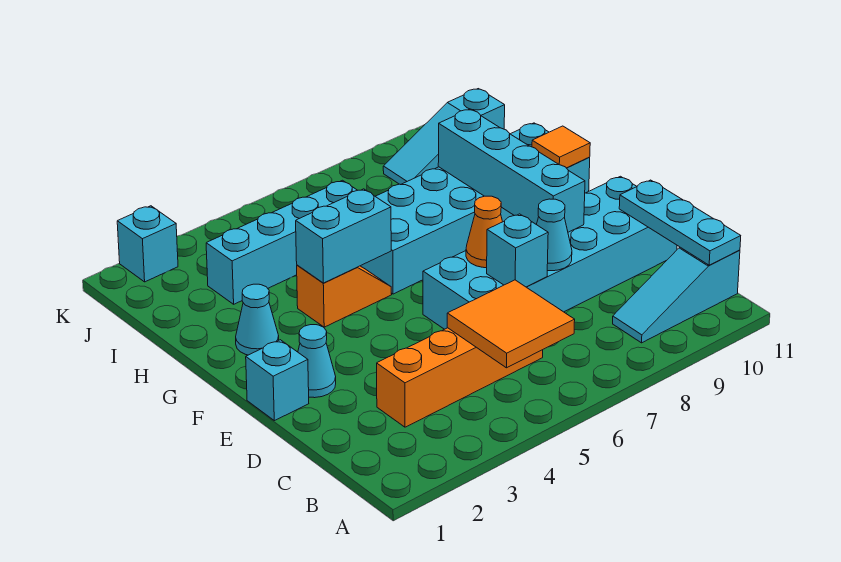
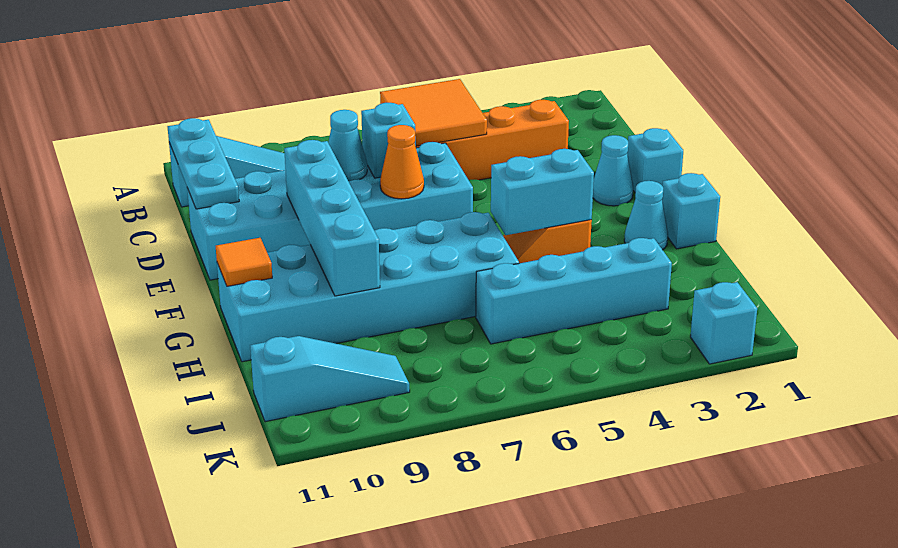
none -> cyan 1x1 brick [662,173,720,249]

